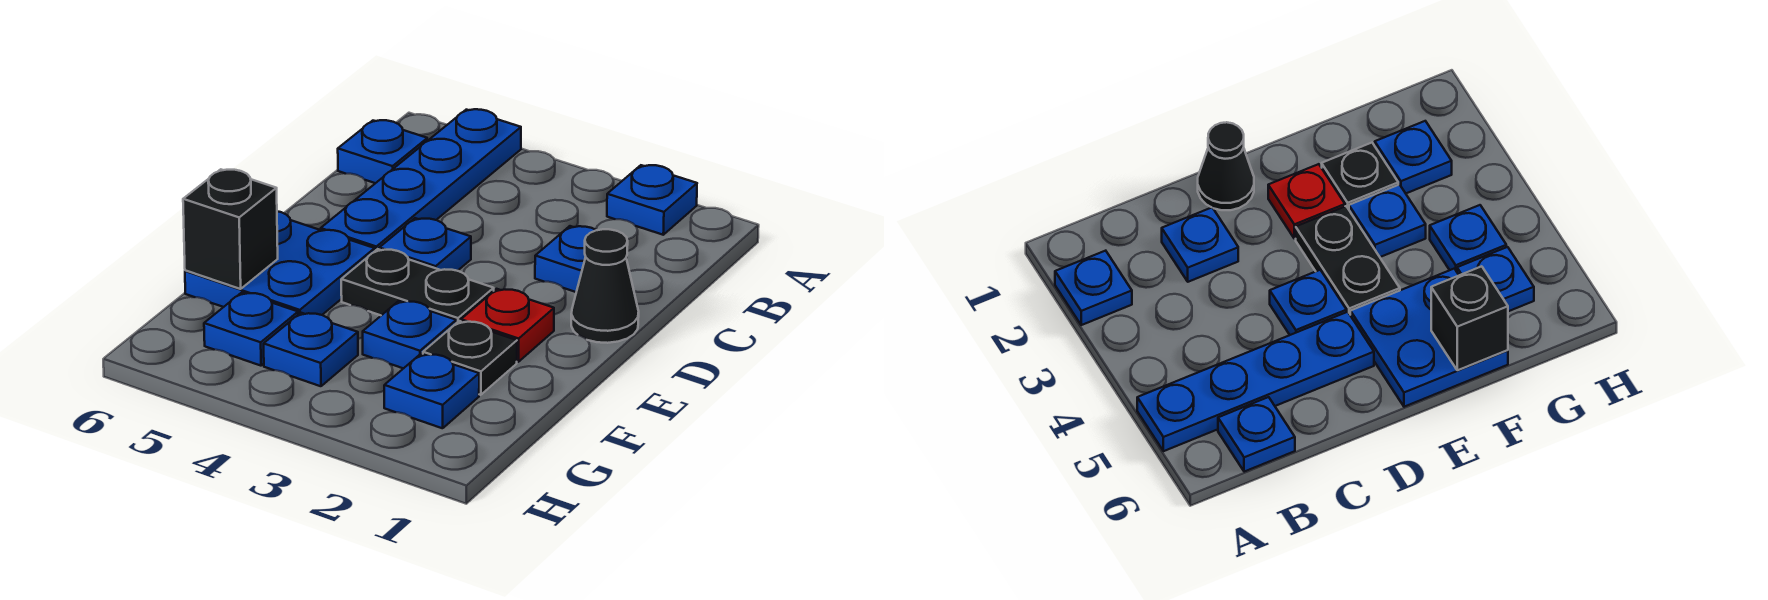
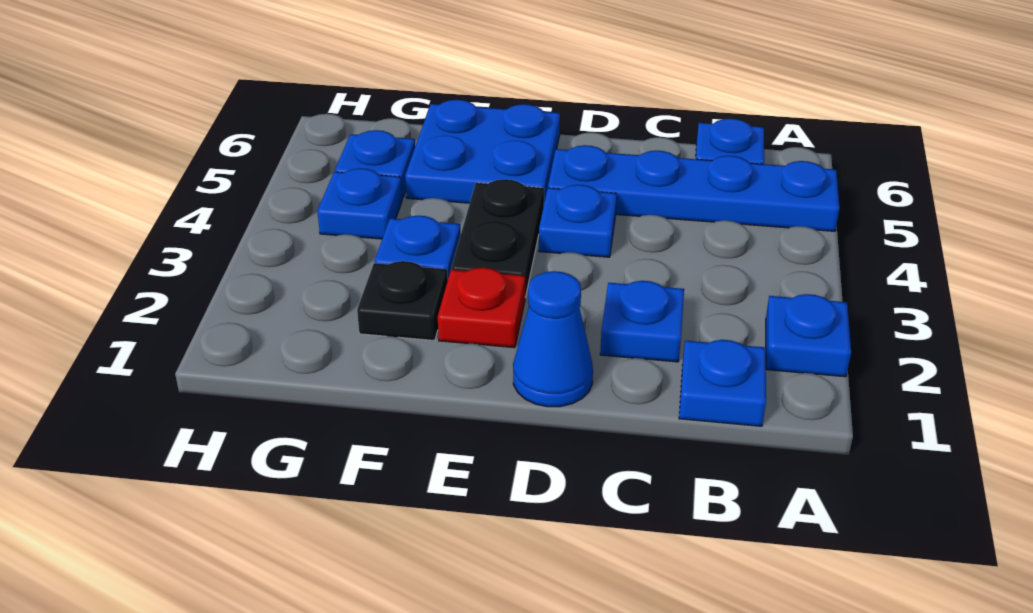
black 1x1 cone [571,229,639,343] -> blue 1x1 cone [513,271,593,407]
black 1x1 brick [183,169,278,289] -> none
blue 1x1 plate [384,354,479,428] -> blue 1x1 plate moved to [679,340,766,426]

